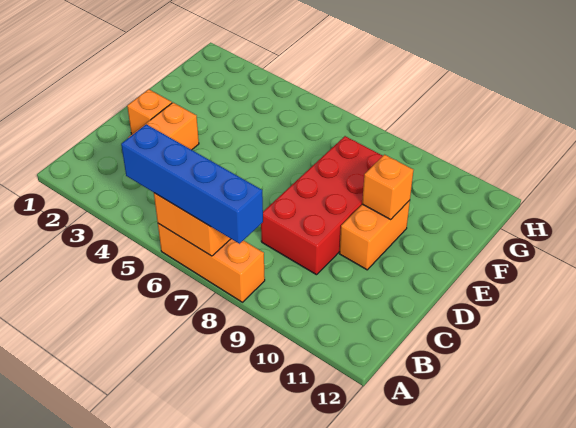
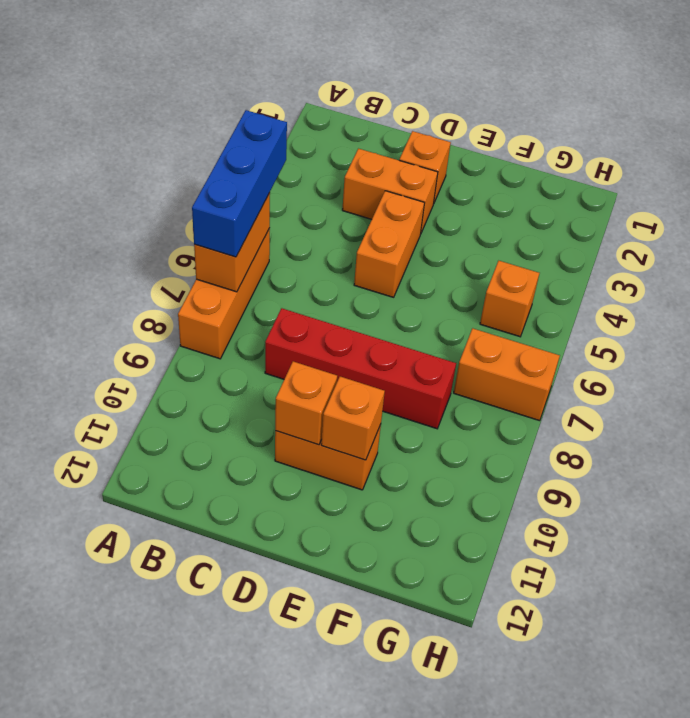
blue 1x4 brick [121,124,263,244] -> blue 1x3 brick [192,110,287,257]
red 2x4 brick [261,136,383,275] -> red 1x4 brick [265,308,456,429]
none -> orange 1x2 brick [354,191,424,297]
none -> orange 1x1 brick [275,361,337,445]
none -> orange 1x1 brick [480,261,539,337]
none -> orange 1x2 brick [454,328,560,421]

